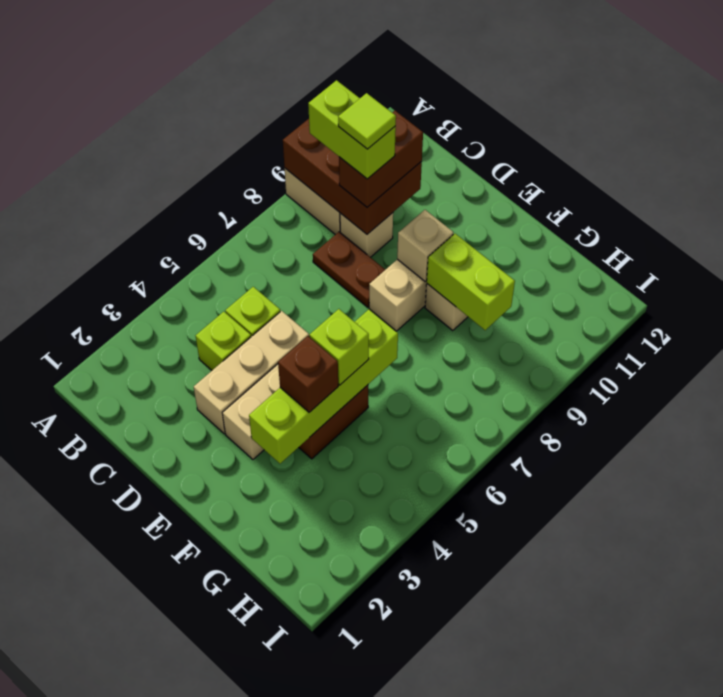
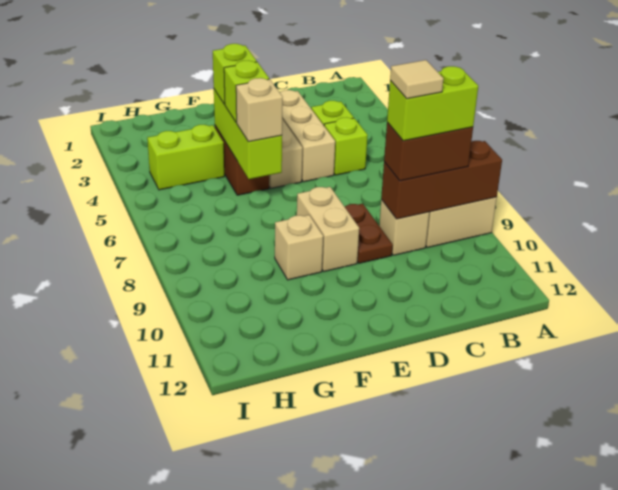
brown 2x3 brick [283,119,422,234] -> brown 1x3 brick [381,141,502,219]
brown 1x2 plate [313,232,385,307] -> brown 1x2 plate turned to [345,204,393,263]
brown 1x2 brick [339,111,423,207] -> brown 1x2 brick turned to [384,122,473,181]
lime 1x1 tile [338,93,396,149] -> tan 1x1 tile [390,60,444,99]
tan 1x1 brick [397,210,453,282] -> tan 1x1 brick moved to [236,78,283,142]
lime 1x4 brick [249,309,398,464] -> lime 1x3 brick [214,90,282,179]
brown 1x1 brick [278,336,338,412] -> lime 1x1 brick [213,44,257,105]
lime 1x2 brick [427,234,515,330] -> lime 1x2 brick moved to [147,125,224,190]

